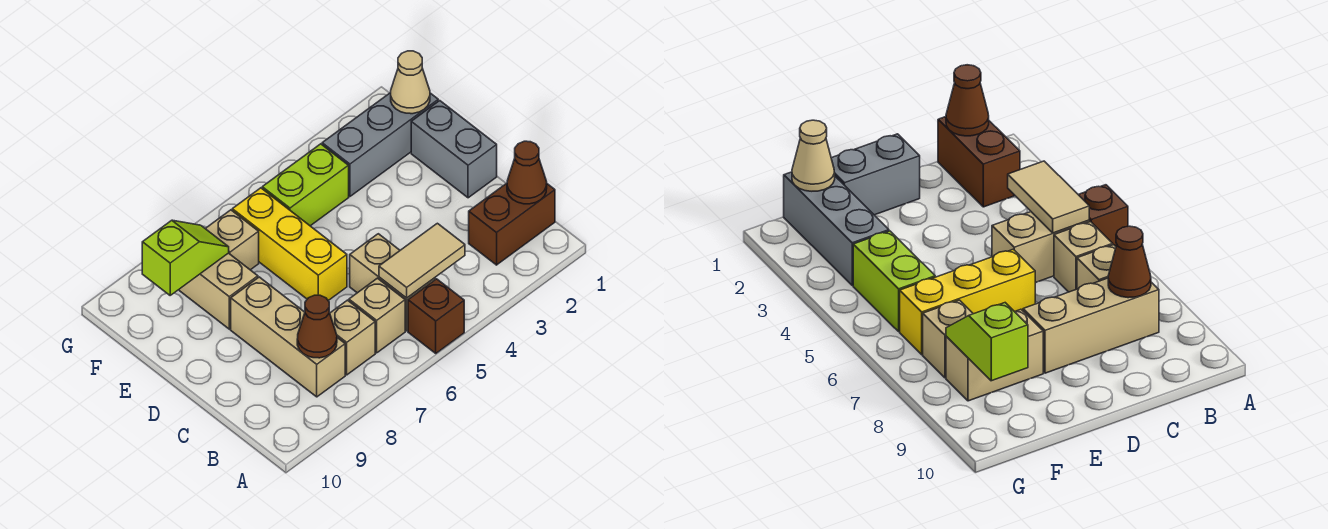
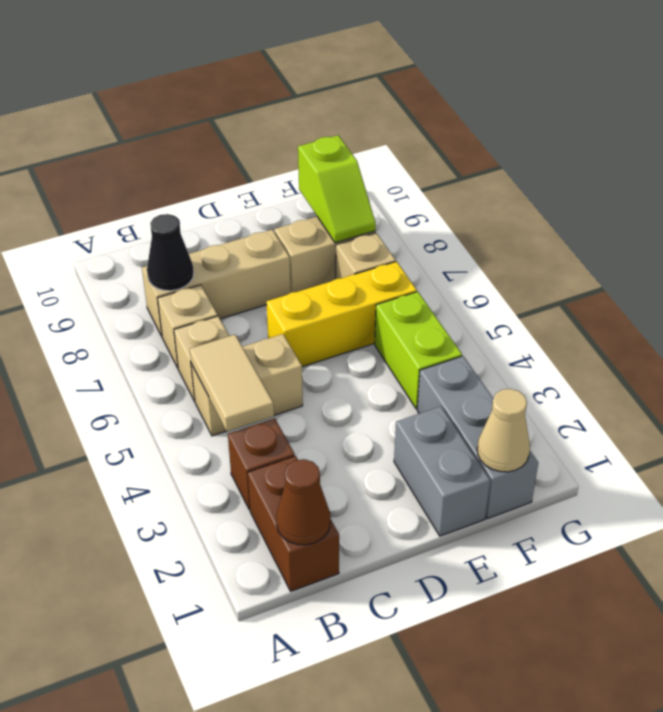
brown 1x1 brick [408,279,464,353] -> brown 1x1 brick moved to [228,418,295,510]
brown 1x1 cone [297,295,337,358] -> black 1x1 cone [147,214,194,291]
grey 1x2 brick [411,101,497,198] -> grey 1x2 brick turned to [394,406,490,536]

